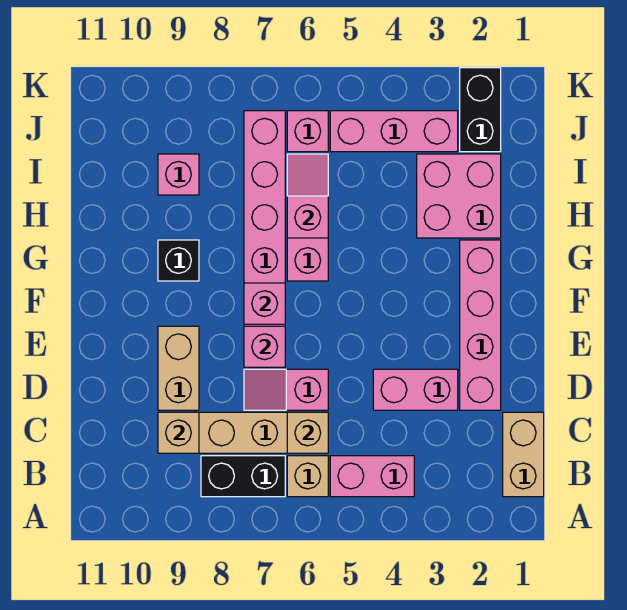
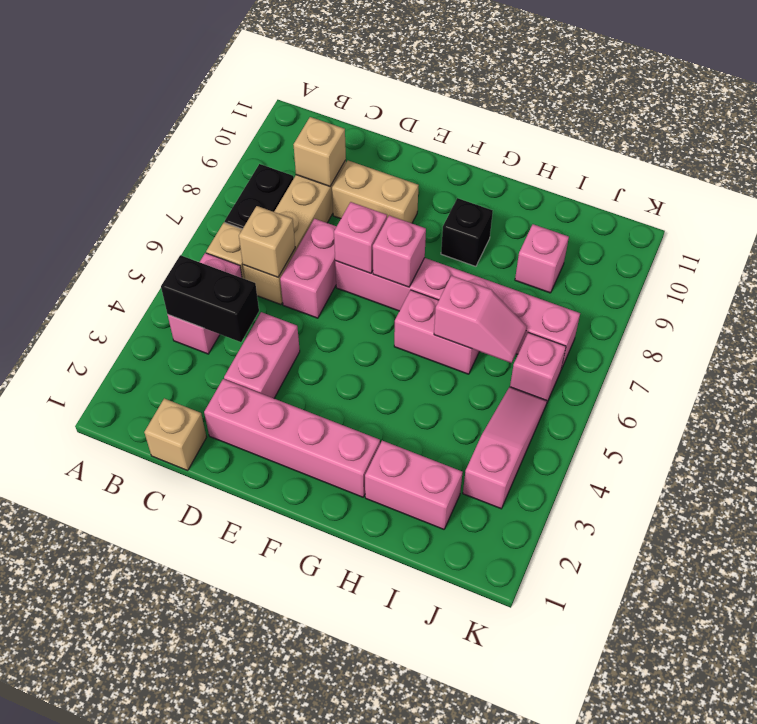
tan 1x2 brick [503,412,544,497] -> tan 1x1 brick [144,398,207,470]
pink 1x2 slope [244,369,328,410] -> pink 1x2 brick [280,219,337,318]
pink 2x2 brick [417,154,501,238] -> pink 1x2 brick [365,441,463,529]
black 1x2 brick [460,68,501,152] -> black 1x2 brick moved to [161,255,259,342]
pink 1x3 brick [330,111,458,152] -> pink 1x3 slope [463,387,547,509]

